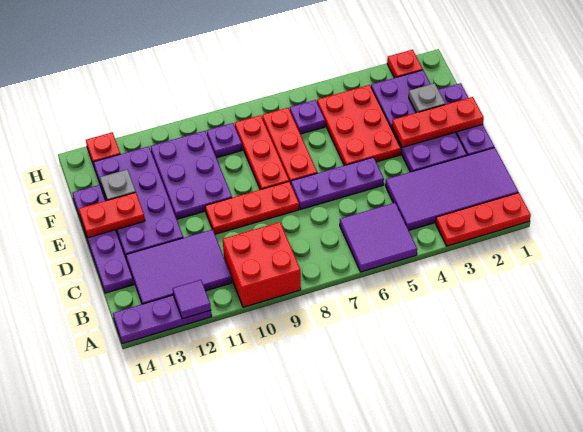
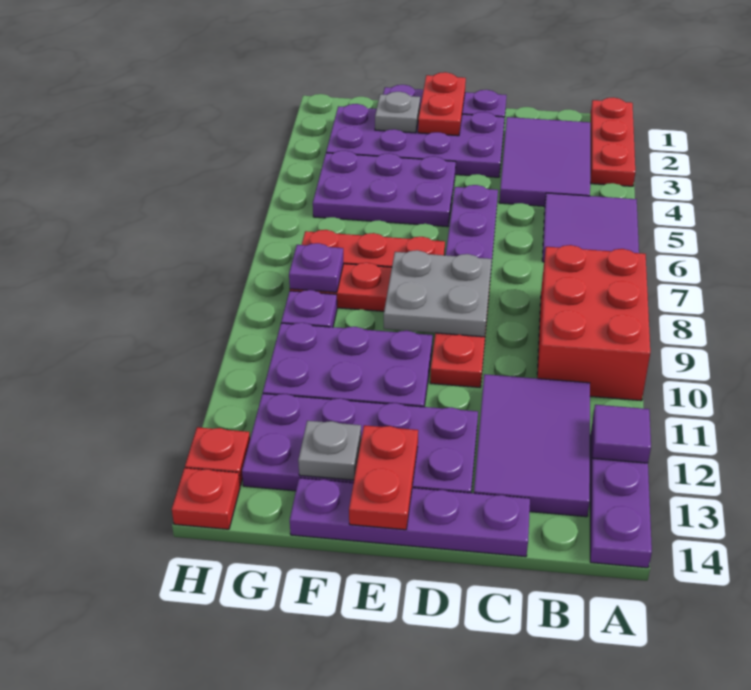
red 2x2 brick [223,222,301,307] -> red 2x3 brick [537,245,650,401]
purple 2x4 tile [385,148,518,230] -> purple 2x3 tile [499,117,590,206]
none -> grey 2x2 plate [384,250,492,337]
red 1x3 plate [392,97,484,147] -> red 1x2 plate [418,72,466,136]
red 2x3 plate [317,85,401,166] -> purple 2x3 plate [313,150,456,227]
purple 1x1 plate [290,100,325,134] -> purple 1x1 plate moved to [289,243,343,292]
red 1x1 plate [387,50,423,78] -> red 1x1 plate moved to [172,468,240,529]

